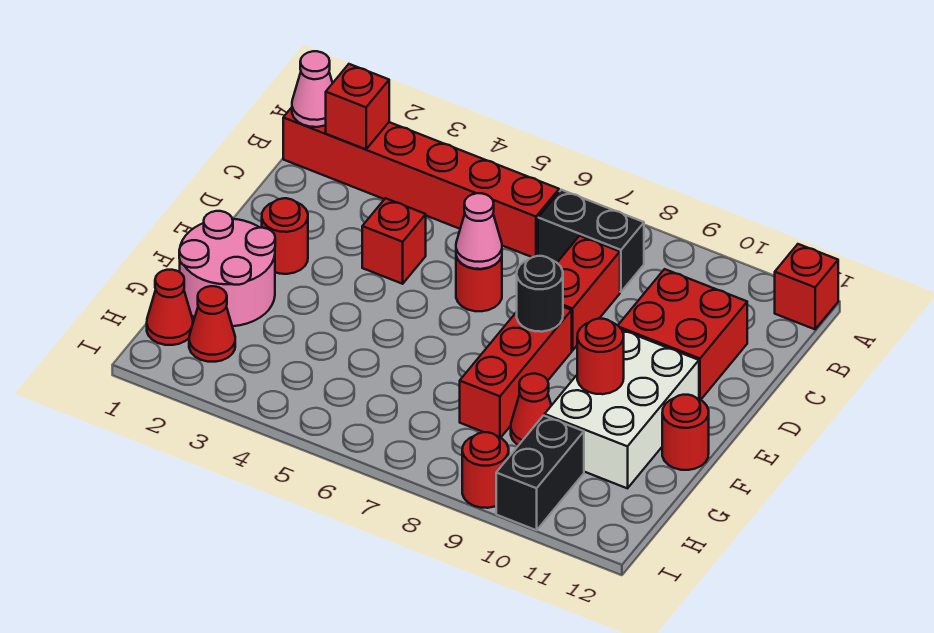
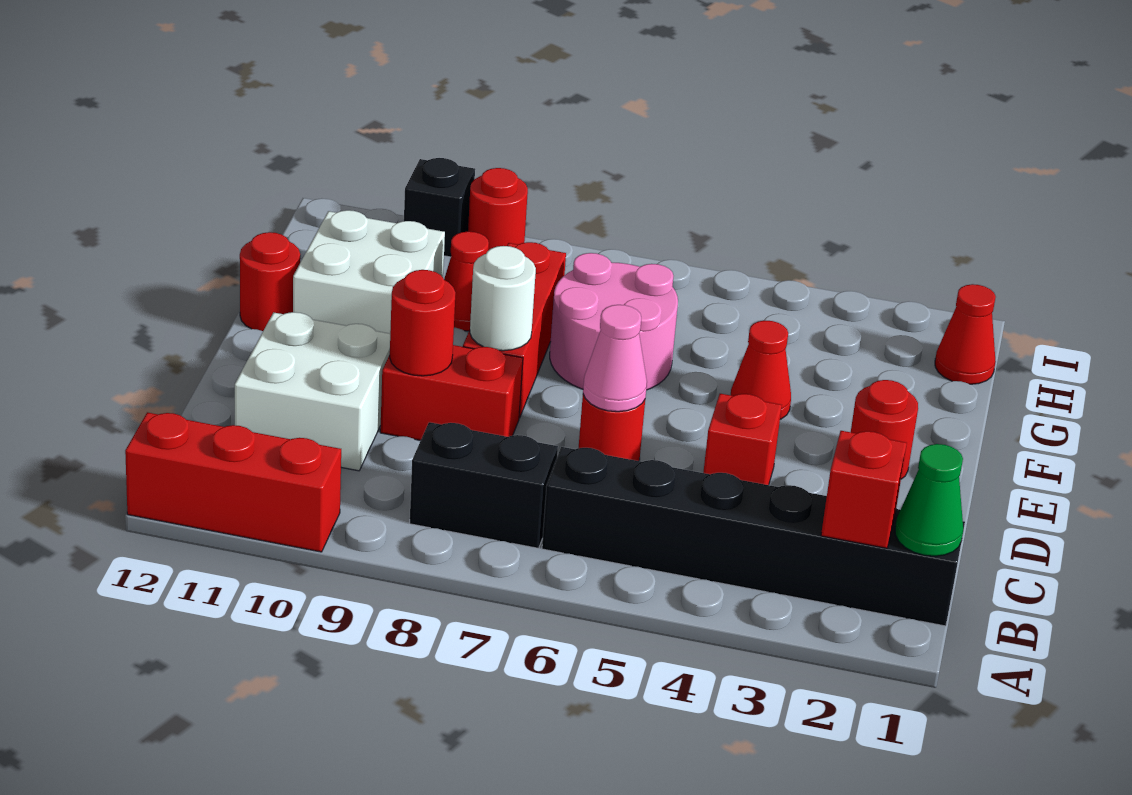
red 1x1 brick [775,244,838,329] -> red 1x3 brick [125,412,341,552]
red 1x6 brick [283,107,559,257] -> black 1x6 brick [542,447,965,626]
pink 1x1 cone [292,51,332,127] -> green 1x1 cone [895,444,963,556]
red 1x2 brick [557,236,620,351] -> red 1x2 brick turned to [380,345,523,441]
red 2x2 brick [618,269,747,400] -> white 2x2 brick [235,312,390,471]
black 1x1 round brick [517,256,563,332] -> white 1x1 round brick [470,246,536,351]
white 2x3 brick [545,330,699,488] -> white 2x2 brick [293,210,445,333]
pink 2x2 round brick [179,211,275,326] -> pink 2x2 round brick moved to [550,253,678,390]
red 1x1 round brick [577,319,624,394] -> red 1x1 round brick moved to [390,270,455,376]
red 1x1 cone [189,286,235,362] -> red 1x1 cone moved to [731,321,791,419]
black 1x2 brick [496,416,584,530] -> black 1x1 brick [404,158,475,257]

